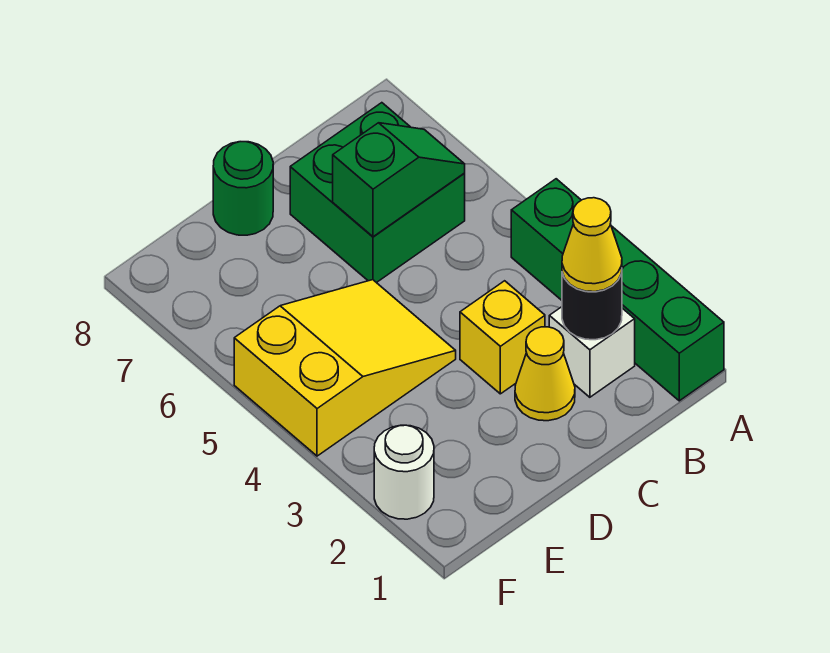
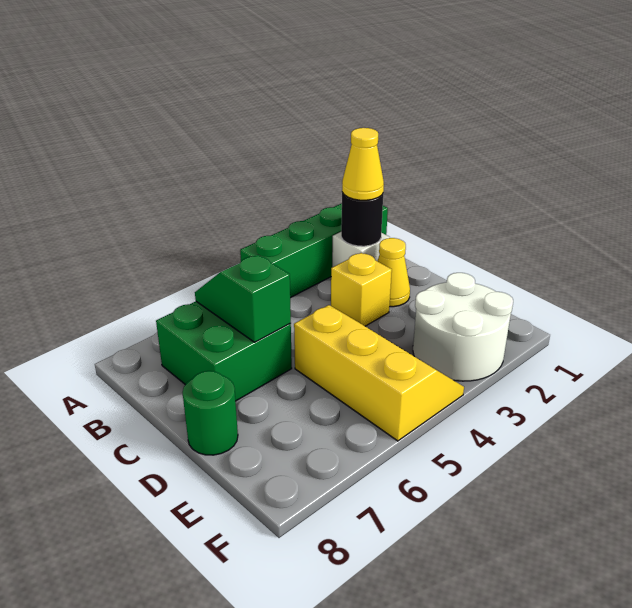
yellow 2x3 slope [234,280,456,456] -> yellow 2x3 slope turned to [294,305,464,441]
white 1x1 round brick [374,425,434,519] -> white 2x2 round brick [413,273,513,381]

